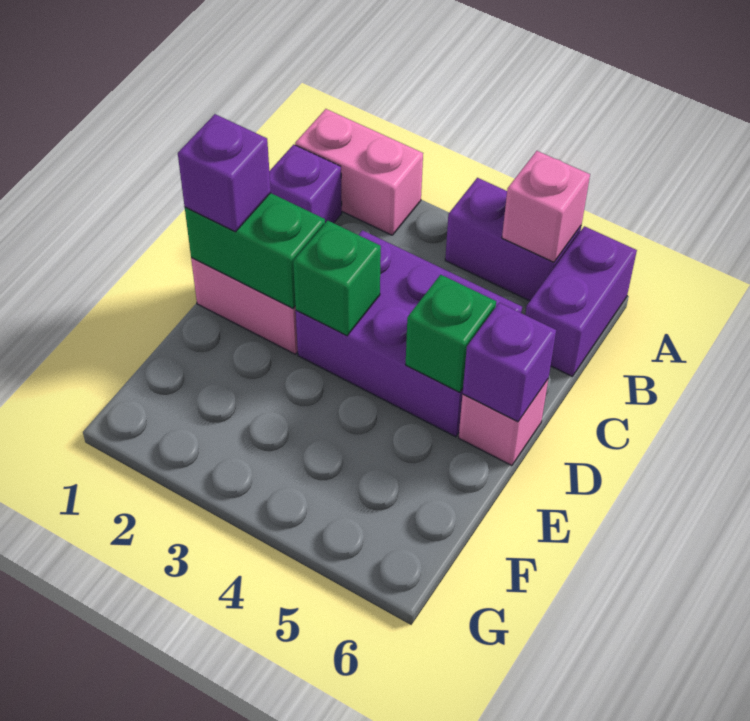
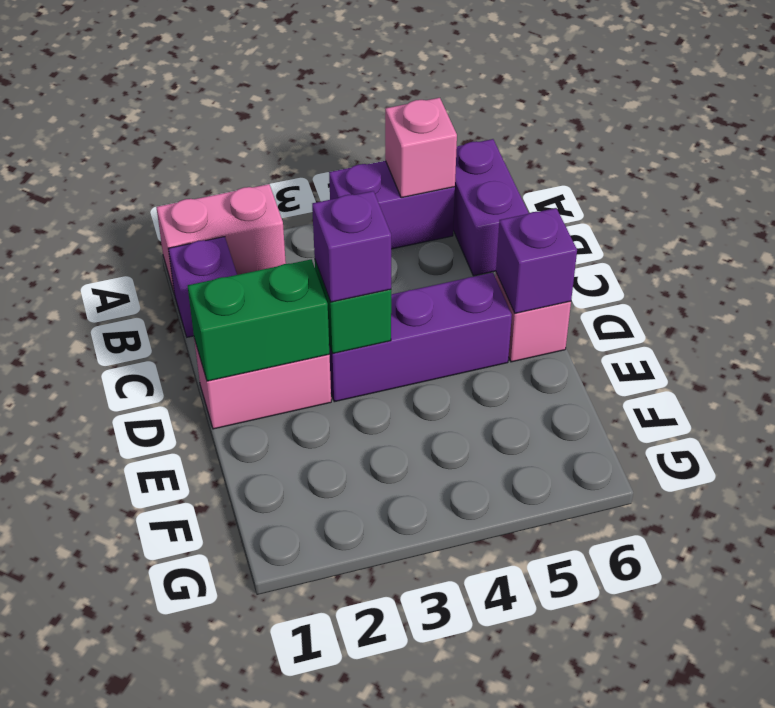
purple 2x3 brick [296,230,522,437] -> purple 1x3 brick [329,273,512,402]
purple 1x1 brick [178,114,271,232] -> purple 1x1 brick moved to [312,191,391,302]
green 1x1 brick [406,275,496,392] -> none

